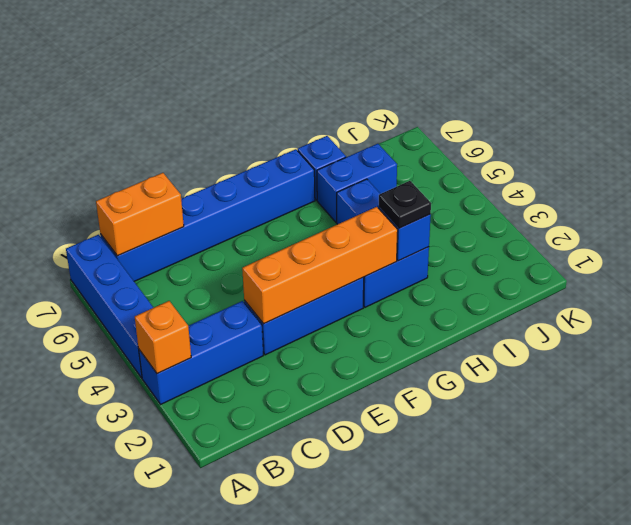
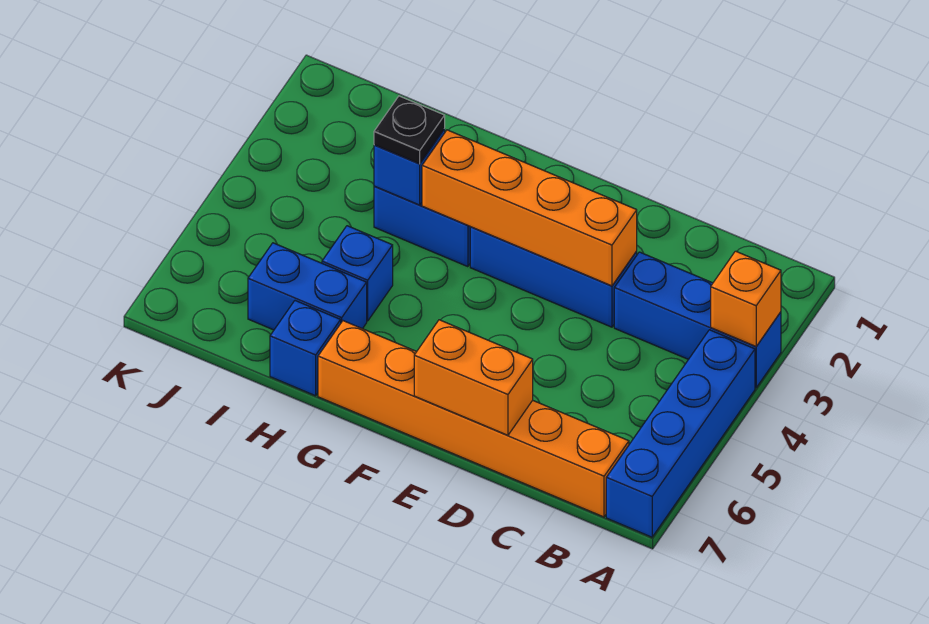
blue 1x6 brick [100,149,315,281] -> orange 1x6 brick [318,321,629,517]
orange 1x2 brick [96,173,184,256] -> orange 1x2 brick moved to [414,320,533,435]

